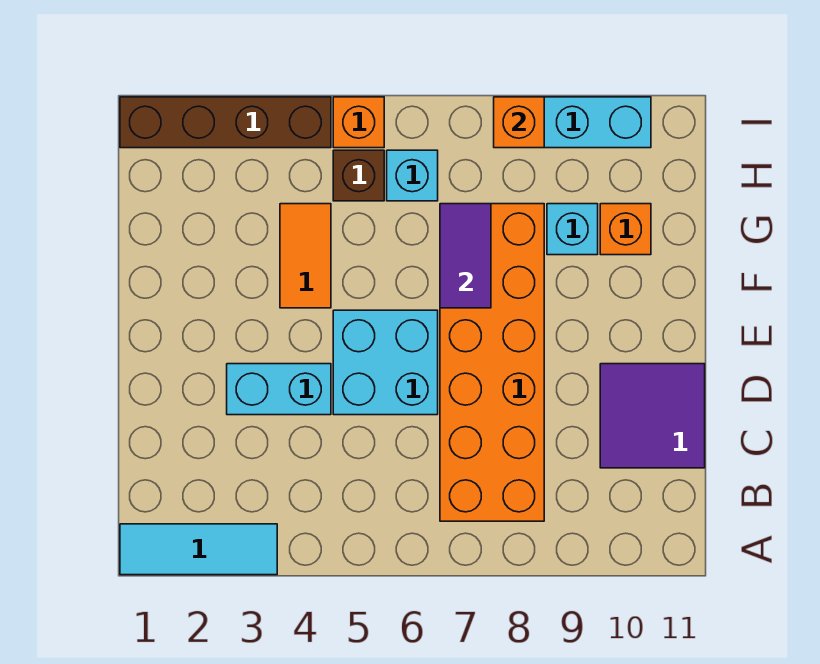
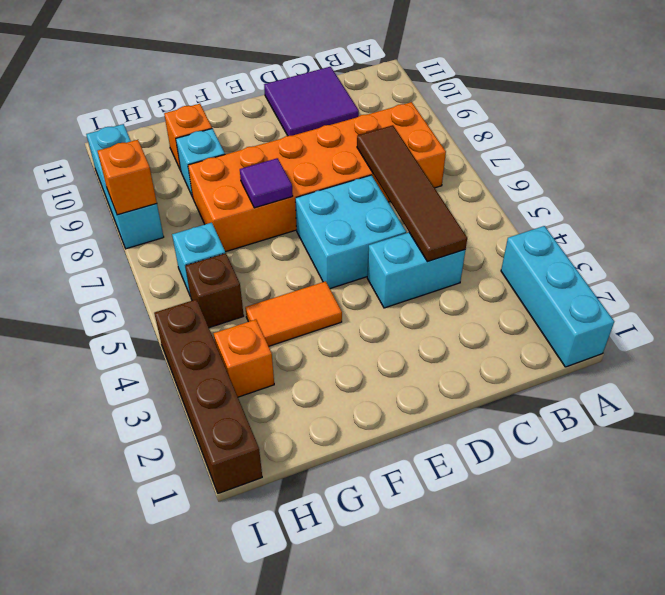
cyan 1x3 tile [120,524,277,575] -> cyan 1x3 brick [501,226,614,367]
none -> brown 1x4 tile [357,125,467,261]
cyan 1x2 brick [227,364,331,415] -> cyan 1x2 brick turned to [367,233,465,308]
purple 1x2 tile [440,204,491,308] -> purple 1x1 tile [240,158,293,208]
orange 1x1 brick [333,97,384,148] -> orange 1x1 brick moved to [214,320,274,397]

